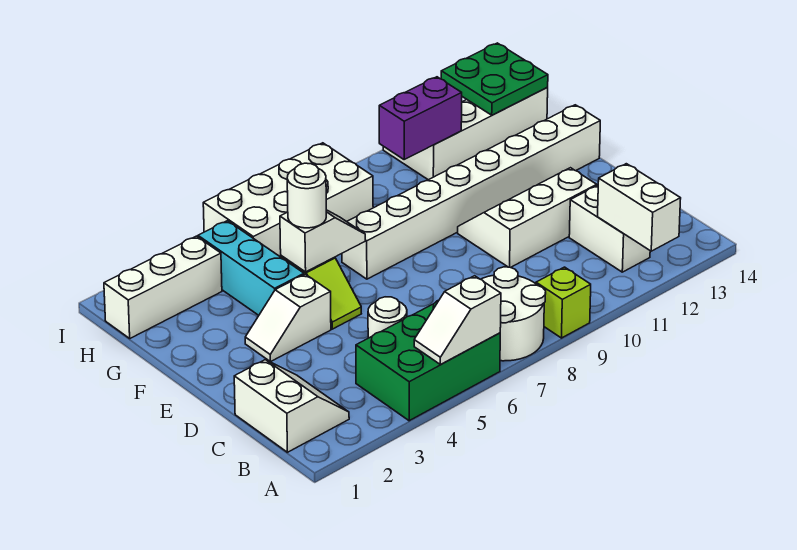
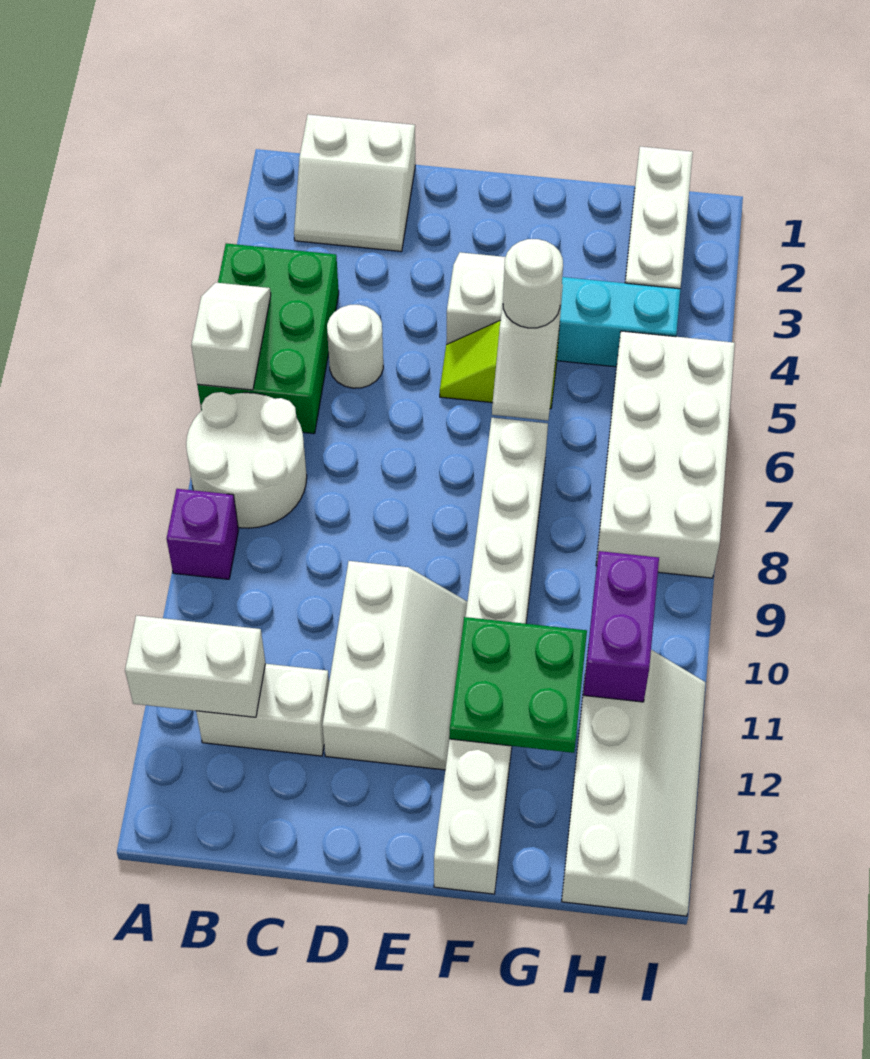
lime 1x1 brick [536,267,591,338] -> purple 1x1 brick [167,489,238,579]
green 2x2 plate [441,43,548,115] -> green 2x2 plate moved to [449,617,587,753]

